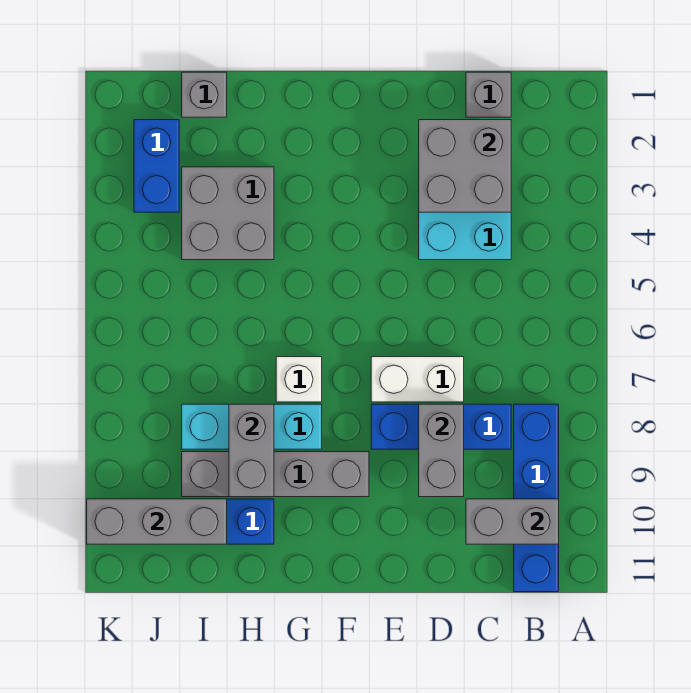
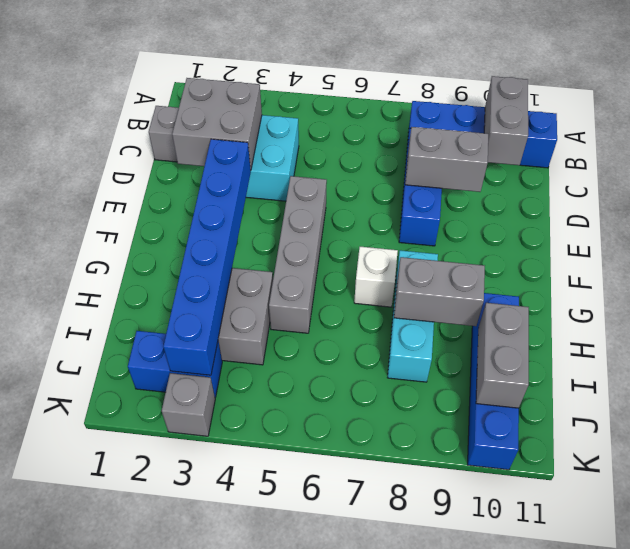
white 1x2 brick [371,357,464,402] -> none
none -> blue 1x6 brick [163,139,251,375]
grey 1x4 brick [182,452,369,497] -> grey 1x4 brick moved to [269,176,327,333]
grey 1x1 brick [182,72,227,117] -> grey 1x1 brick moved to [162,373,215,436]
grey 1x3 brick [87,499,227,544] -> grey 1x2 brick [476,303,529,408]

